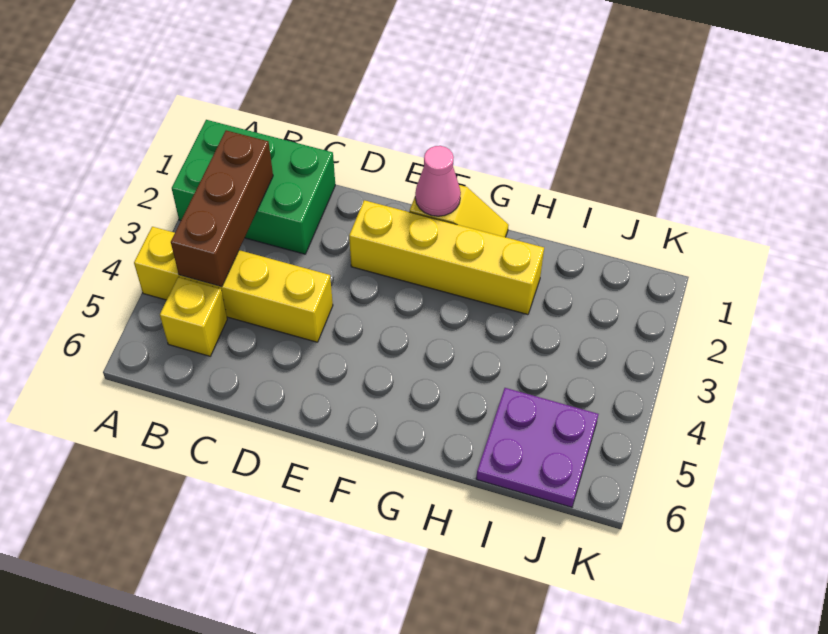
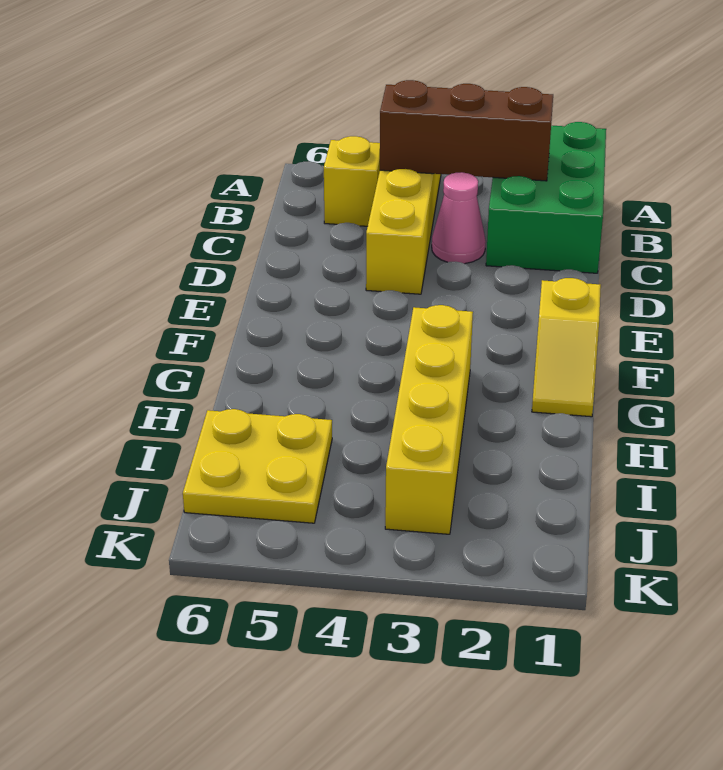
yellow 1x4 brick [349,200,544,315] -> yellow 1x4 brick moved to [385,305,473,534]
pink 1x1 cone [415,146,461,216] -> pink 1x1 cone moved to [432,172,486,264]
purple 2x2 plate [476,388,598,507] -> yellow 2x2 plate [183,409,332,523]

